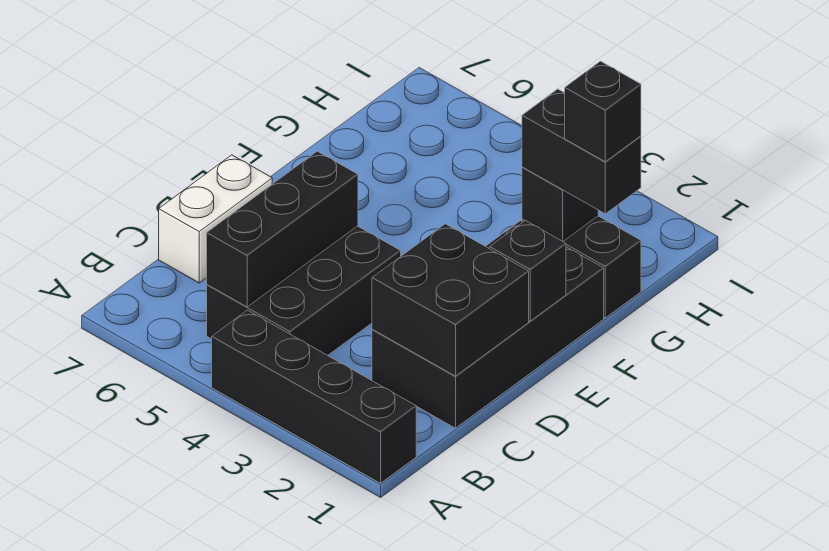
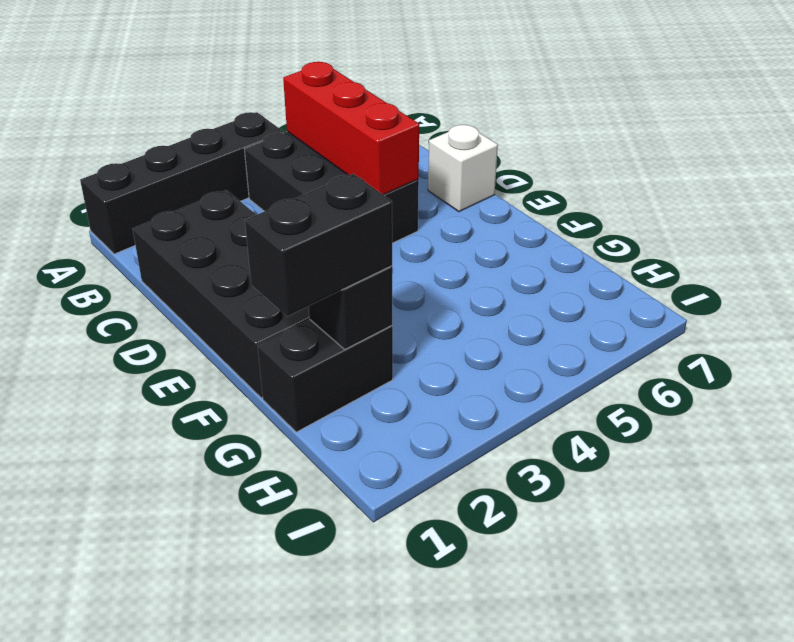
black 1x3 brick [207,151,358,307] -> red 1x3 brick [283,62,419,195]
black 2x2 brick [372,224,529,376] -> none
white 1x2 brick [159,155,272,283] -> white 1x1 brick [428,124,498,212]
black 1x1 brick [490,221,566,321] -> none
black 1x1 brick [565,61,641,162] -> none

